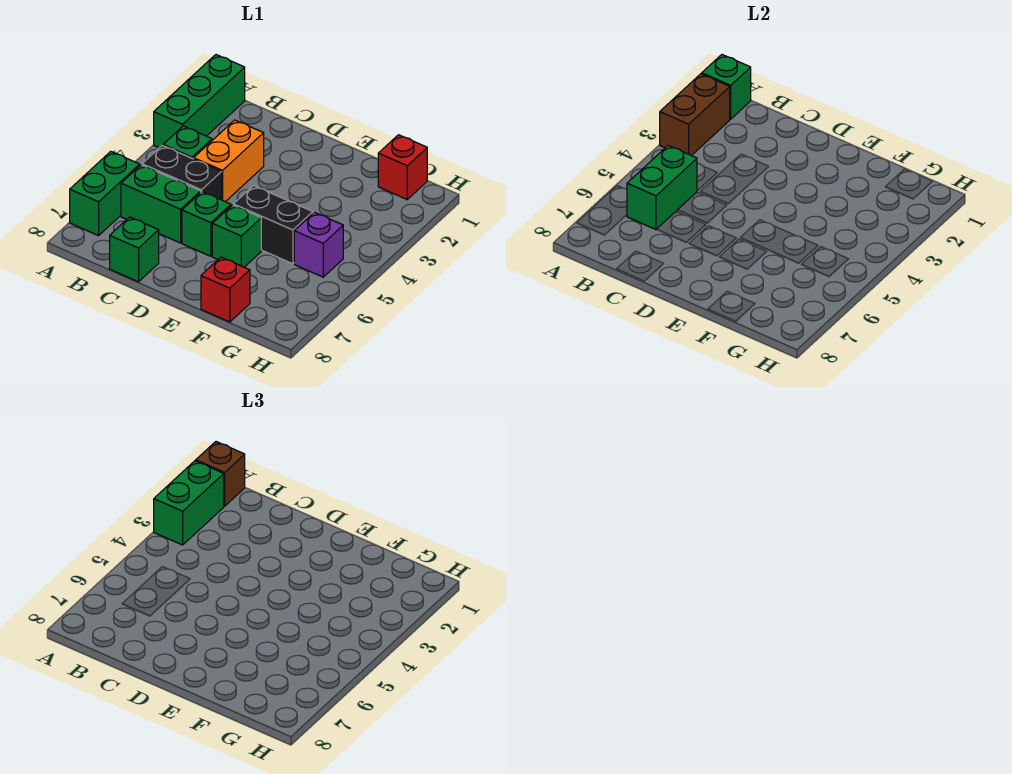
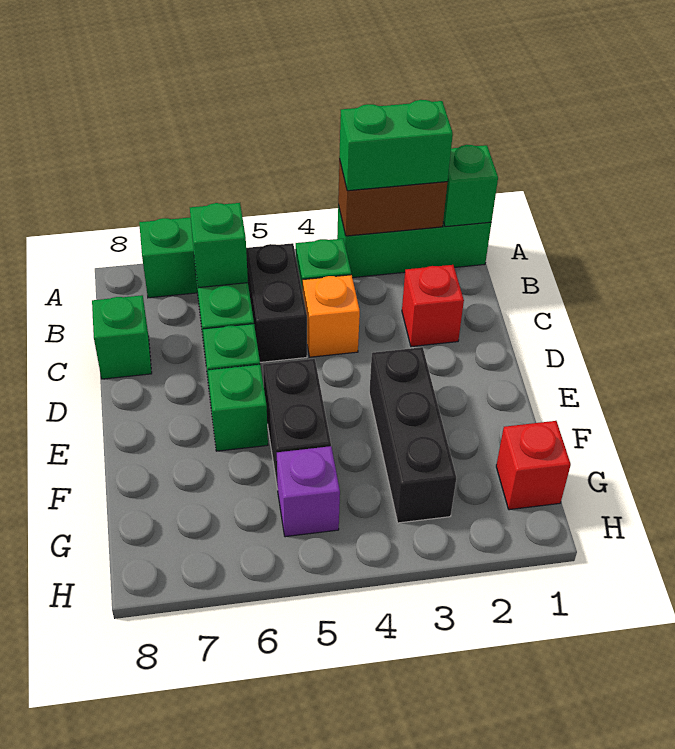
brown 1x1 brick [196,442,245,506] -> none
green 1x2 brick [627,145,697,230] -> green 1x1 brick [190,203,248,288]
orange 1x2 brick [194,120,264,202] -> orange 1x1 brick [303,275,360,357]
none -> black 1x3 brick [369,347,456,523]
red 1x1 brick [201,257,250,322] -> red 1x1 brick moved to [402,265,464,347]

